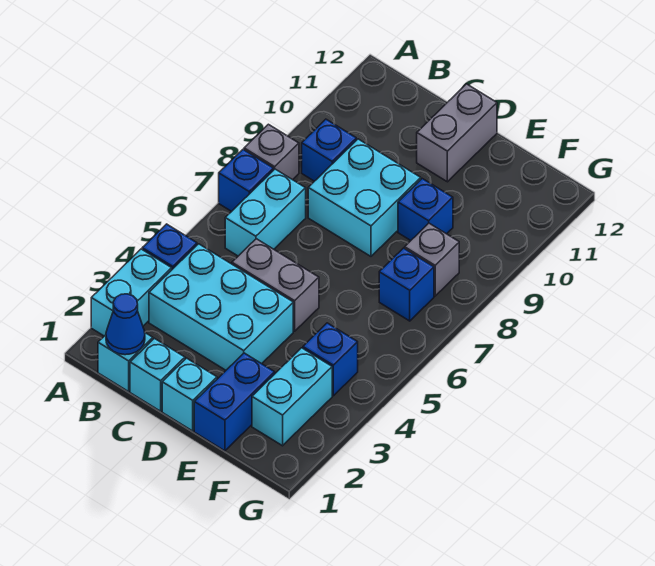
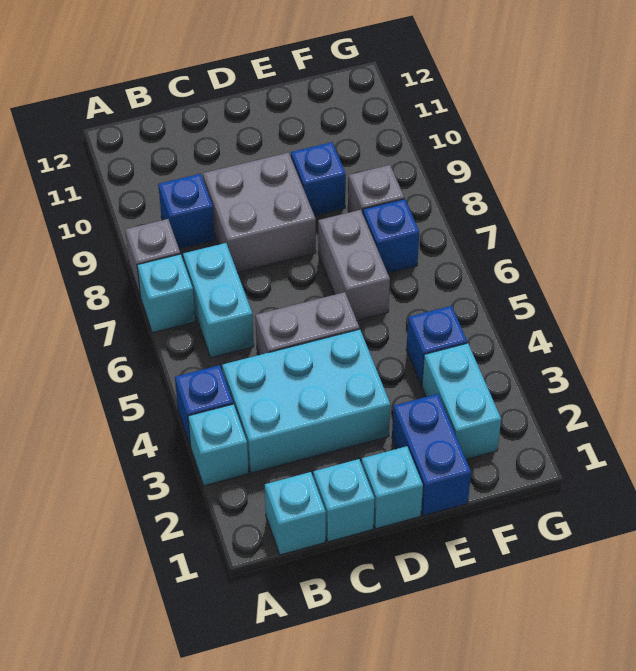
cyan 1x2 brick [91,249,172,336] -> cyan 1x1 brick [188,404,249,486]
blue 1x1 brick [219,150,273,211] -> cyan 1x1 brick [137,254,195,333]
blue 1x1 cone [106,294,145,355] -> none
cyan 2x2 brick [308,139,421,256] -> grey 2x2 brick [203,153,316,273]
grey 1x2 brick [417,84,497,182] -> grey 1x2 brick moved to [318,210,390,320]

